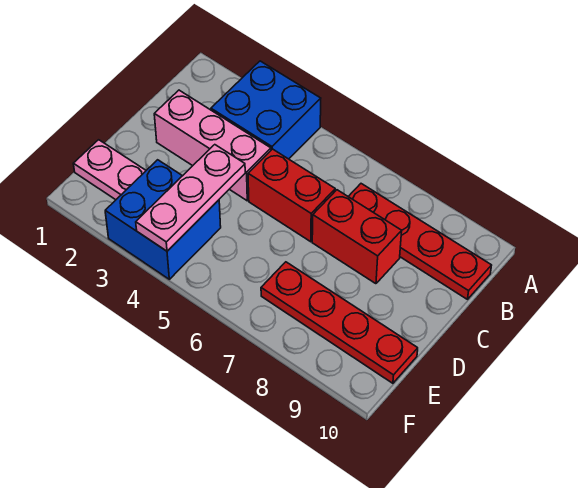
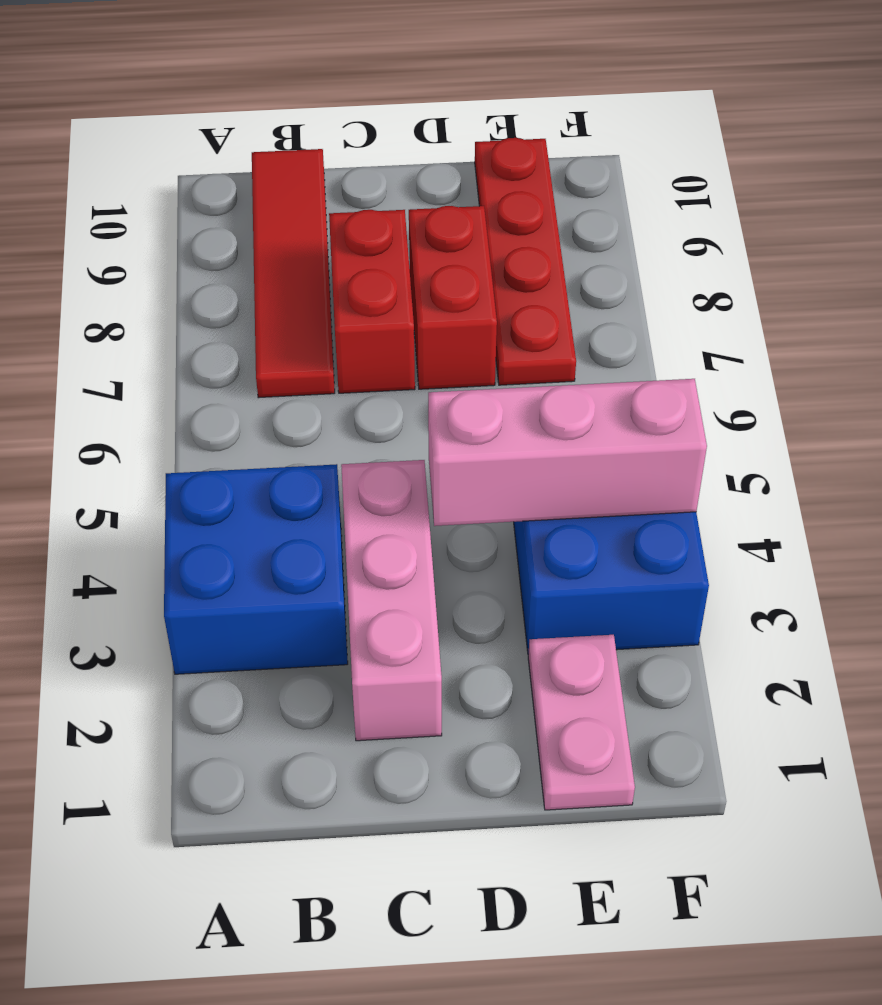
red 1x4 plate [348,184,492,299] -> red 1x4 tile [252,149,335,398]
red 1x2 brick [248,149,335,242] -> red 1x2 brick moved to [409,206,497,389]
pink 1x3 plate [136,145,245,251] -> pink 1x3 brick [428,379,707,526]

